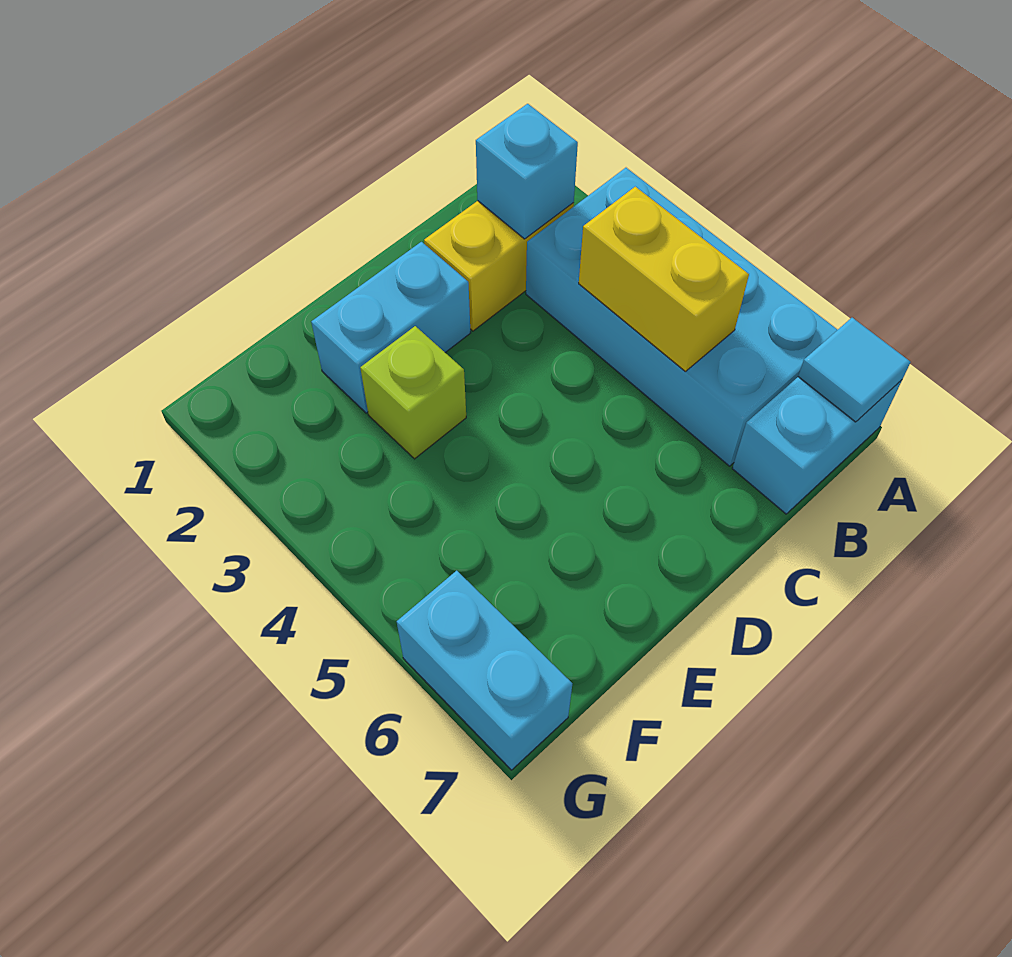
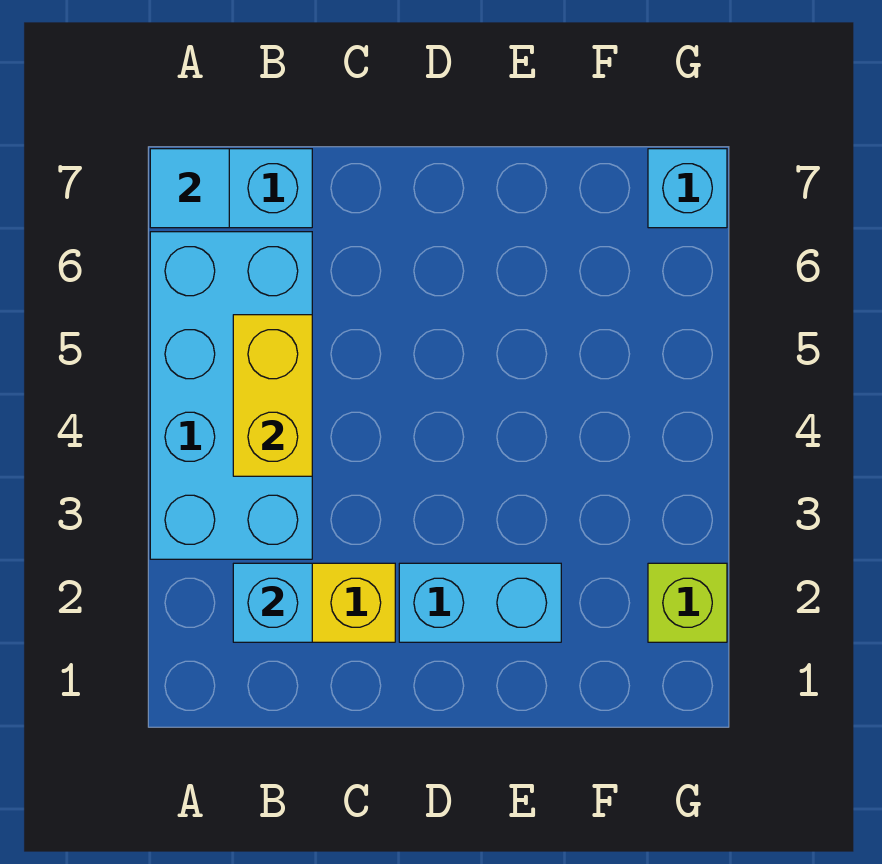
lime 1x1 brick [360,326,466,459] -> lime 1x1 brick moved to [648,563,727,642]
cyan 1x2 brick [397,571,572,770] -> cyan 1x1 brick [648,149,727,228]

